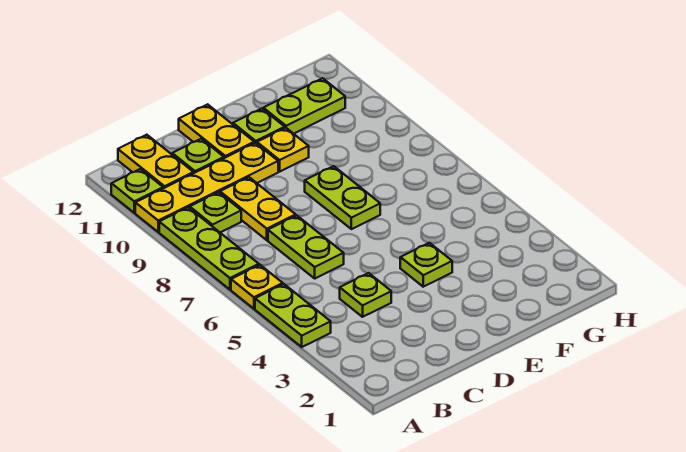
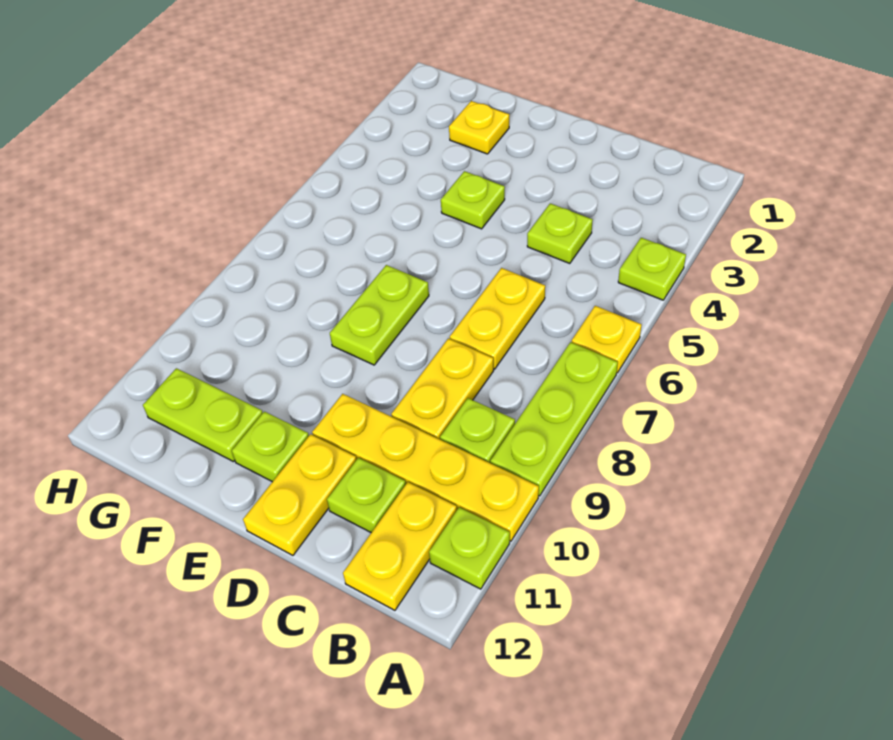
lime 1x2 plate [255,284,331,347] -> lime 1x1 plate [618,238,686,300]
lime 1x2 plate [268,216,344,278] -> yellow 1x2 plate [450,268,545,369]
yellow 1x1 plate [257,128,309,171] -> yellow 1x1 plate moved to [449,101,509,154]

